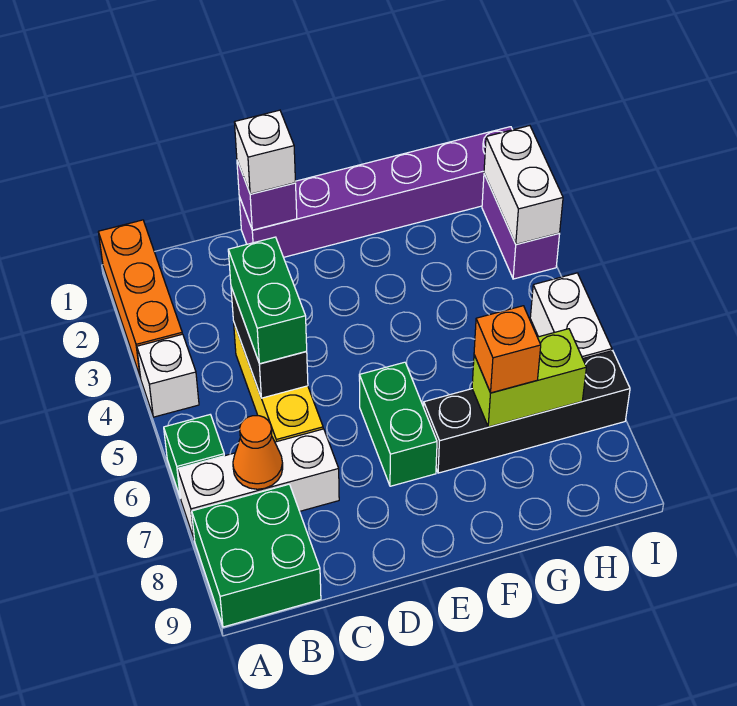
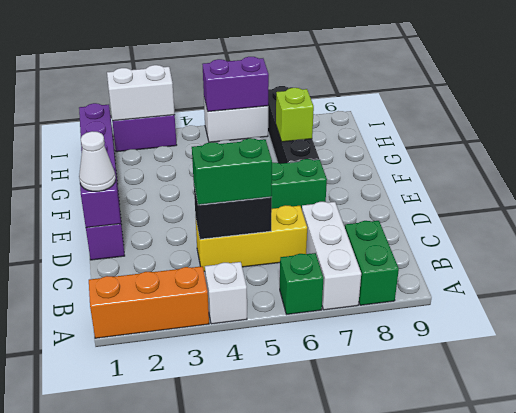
green 2x2 brick [192,484,321,627] -> green 1x2 brick [345,221,399,305]
orange 1x1 cone [233,416,283,489] -> none
white 1x1 brick [234,110,296,194] -> white 1x1 cone [79,131,116,191]
lime 1x2 brick [472,329,586,427] -> lime 1x1 brick [276,88,314,142]
orange 1x1 brick [474,306,541,393] -> none
none -> purple 1x2 brick [203,57,269,112]

